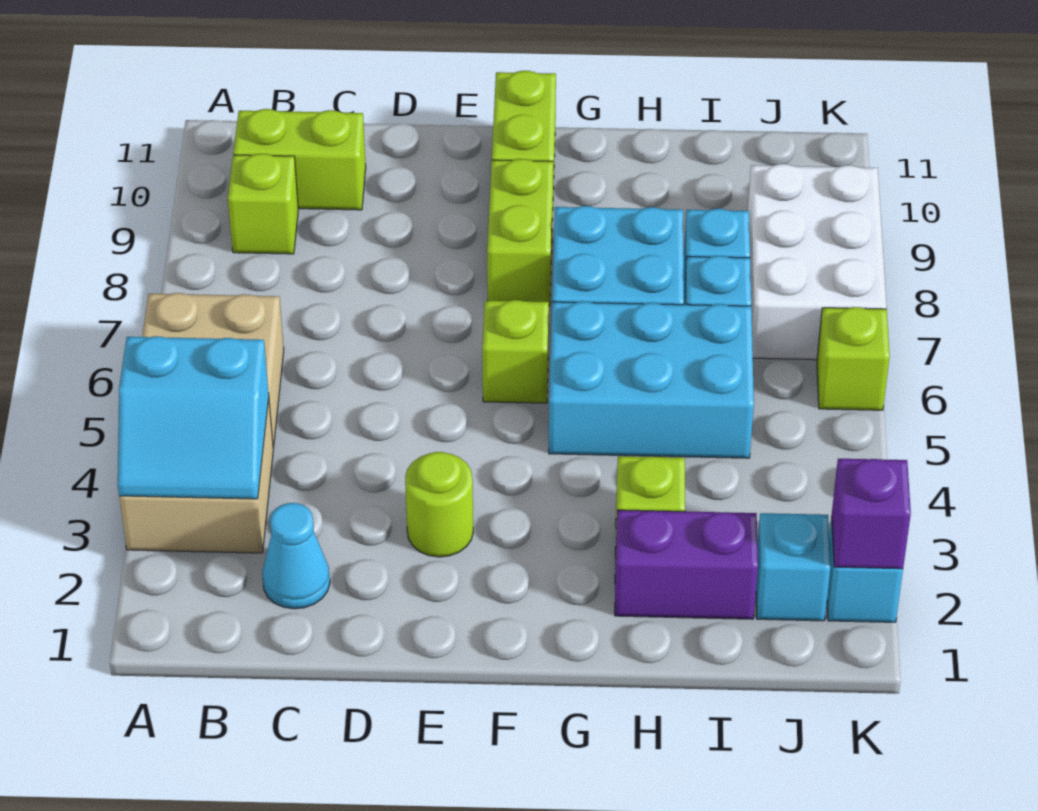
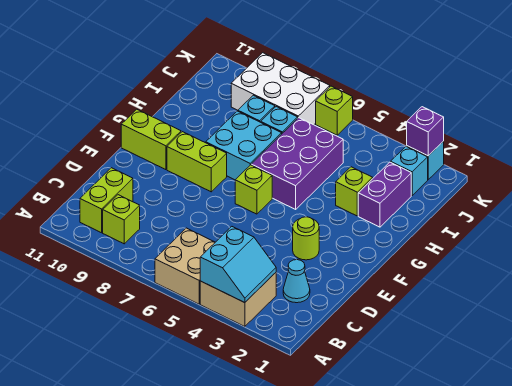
cyan 2x3 brick [549,301,754,458] -> purple 2x3 brick [251,118,343,209]

